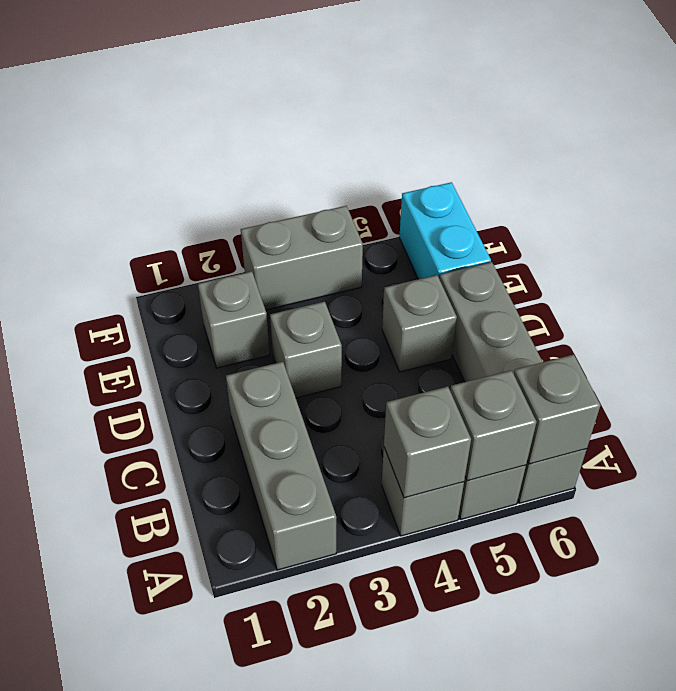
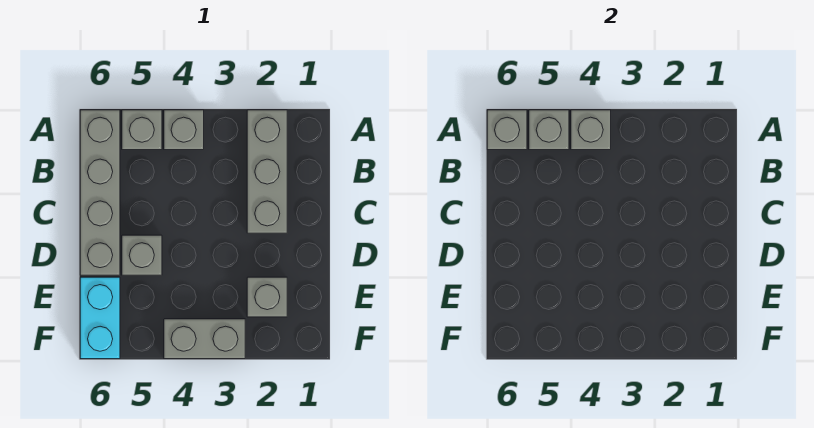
grey 1x1 brick [270,301,342,398] -> none

